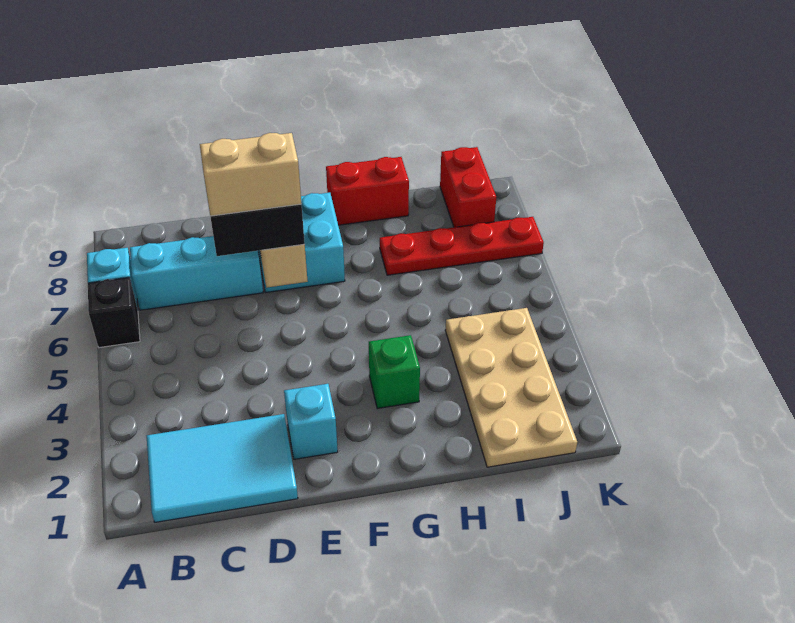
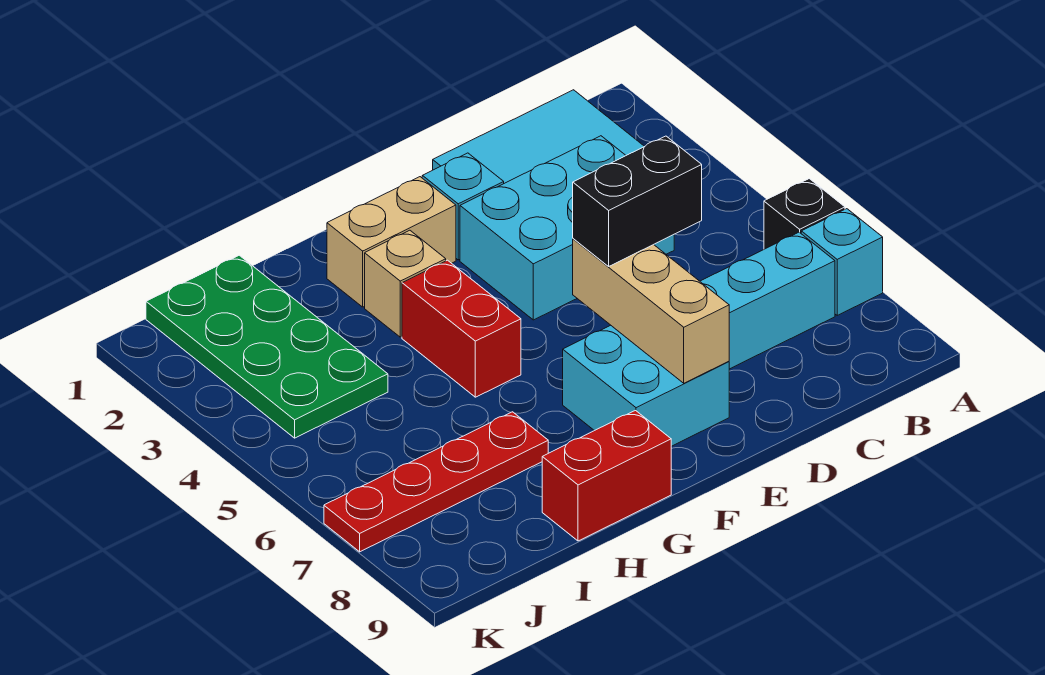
none -> cyan 2x3 brick [460,136,674,320]
tan 1x2 brick [200,133,302,216] -> tan 1x2 brick moved to [327,177,456,307]
green 1x1 brick [369,335,420,409] -> tan 1x1 brick [365,230,446,337]
tan 2x4 plate [445,308,577,467] -> green 2x4 plate [146,255,388,438]
red 1x2 brick [440,147,496,227] -> red 1x2 brick moved to [402,260,521,397]

